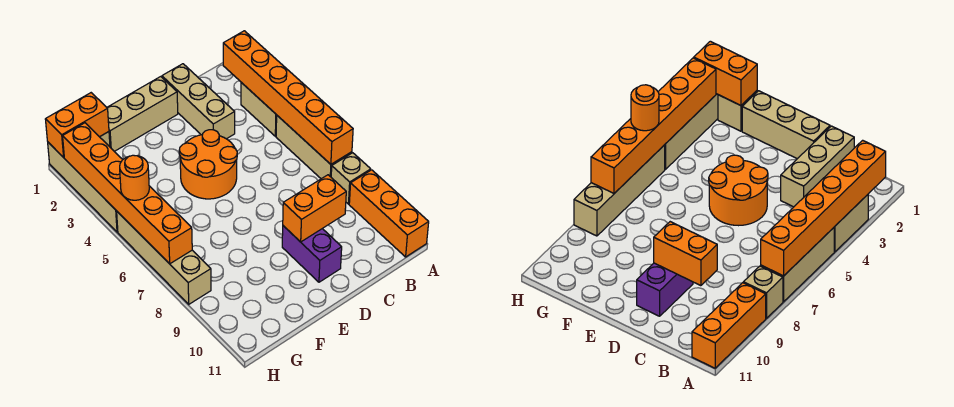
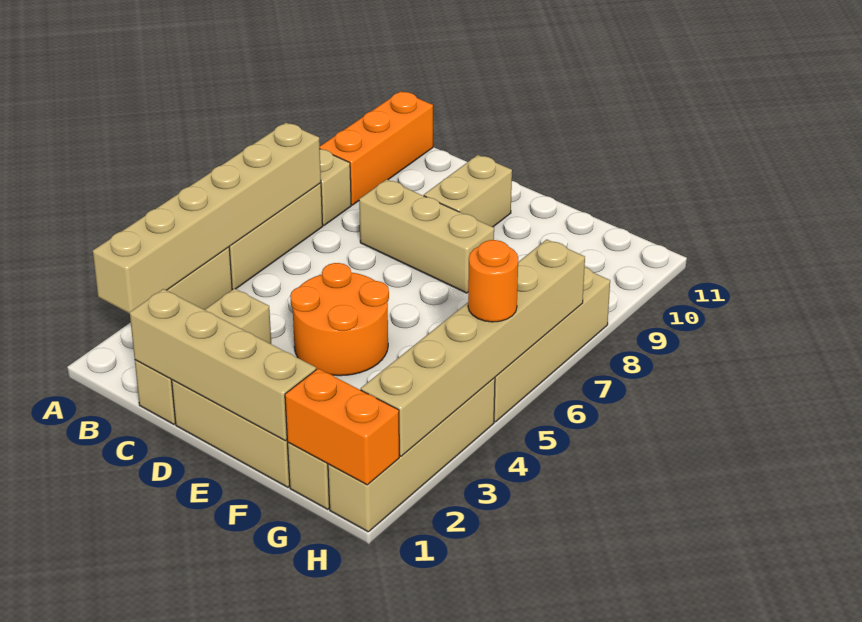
orange 1x6 brick [223,31,353,164] -> tan 1x6 brick [93,123,321,314]
none -> tan 1x4 brick [130,289,316,441]
none -> tan 1x3 brick [359,179,494,293]
orange 1x2 brick [283,175,346,242] -> none
purple 1x2 brick [282,226,342,282] -> tan 1x2 brick [424,155,512,227]
orange 1x6 brick [63,123,192,264] -> tan 1x6 brick [361,239,585,456]

